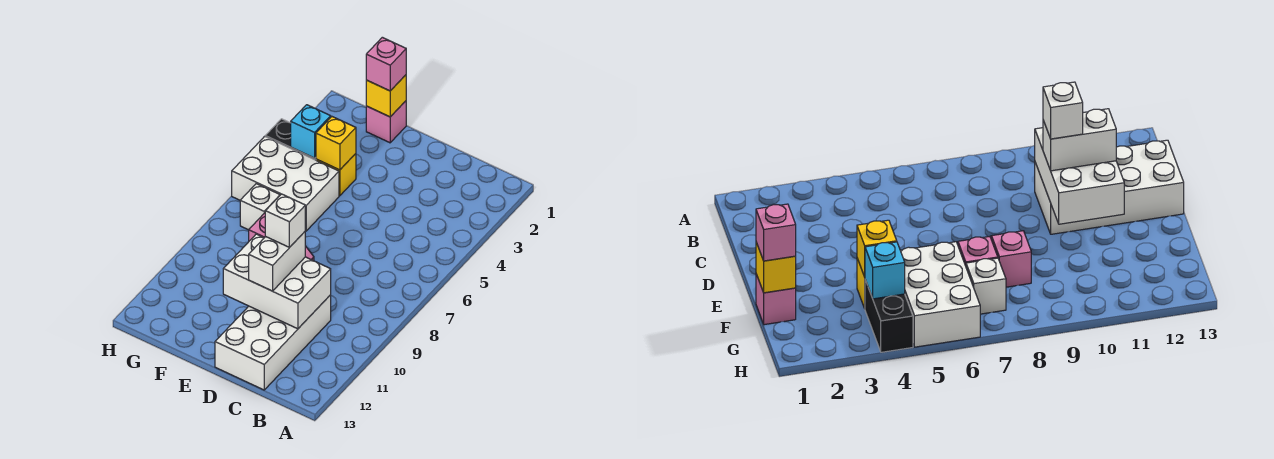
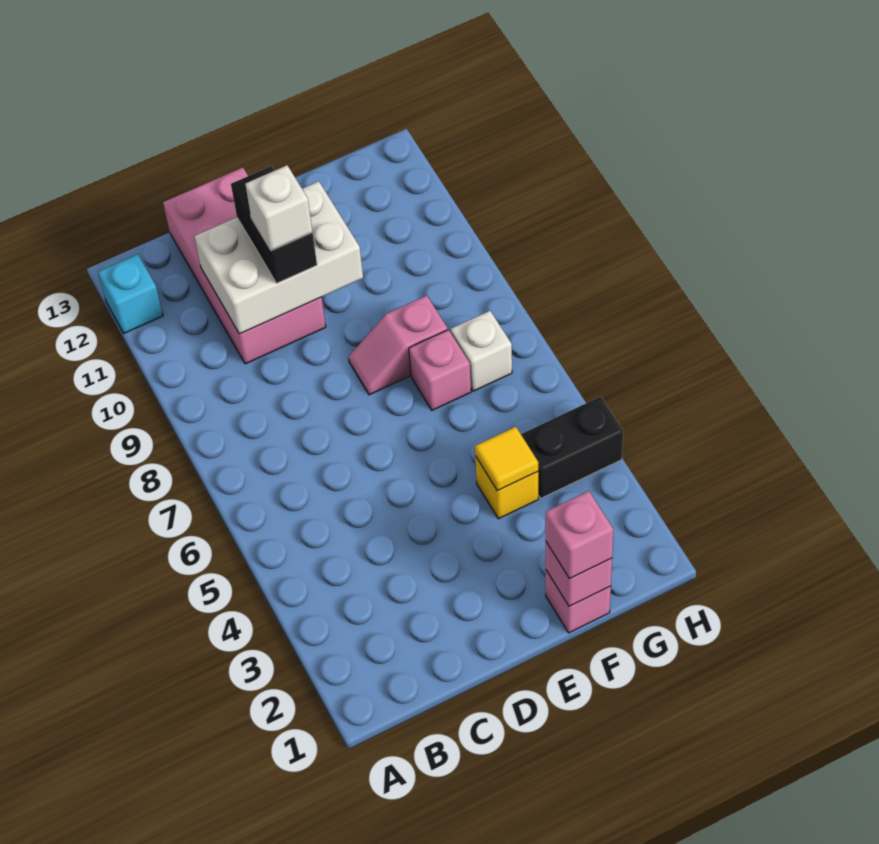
white 2x4 brick [215,295,331,390] -> pink 2x4 brick [163,168,326,364]
white 1x2 brick [249,232,305,291] -> black 1x2 brick [231,166,317,283]
yellow 1x1 brick [366,75,406,117] -> pink 1x1 brick [546,542,612,606]
yellow 1x1 brick [316,117,356,170] -> yellow 1x1 tile [475,427,538,491]
white 2x3 brick [232,136,339,231] -> none
cyan 1x1 brick [291,105,331,158] -> cyan 1x1 brick moved to [98,254,163,333]

